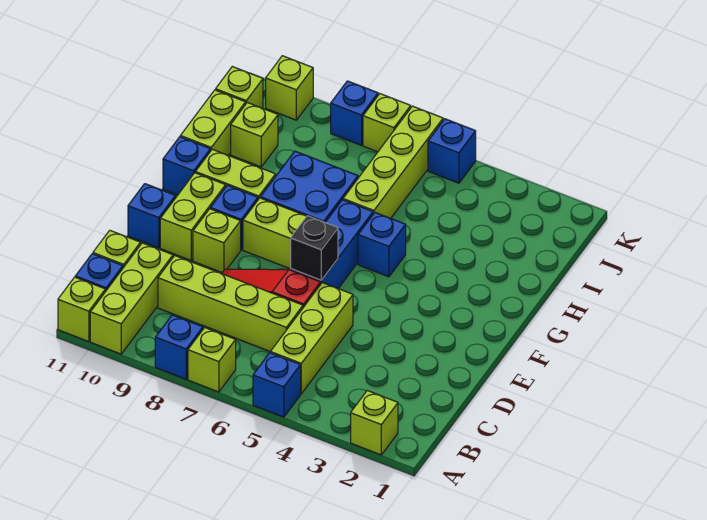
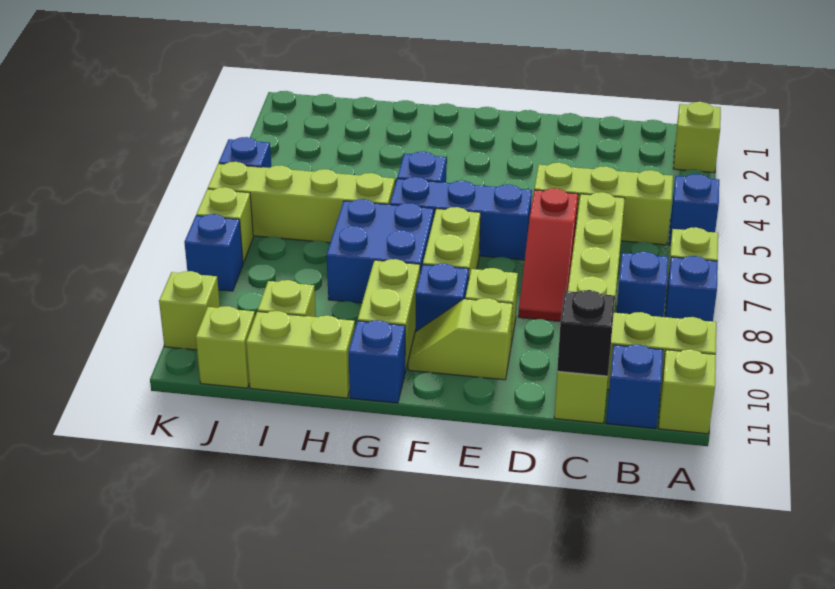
black 1x1 brick [291,216,338,280] -> black 1x1 brick moved to [557,290,615,376]
lime 1x2 brick [160,173,226,260] -> lime 1x2 slope [408,298,513,380]
blue 1x1 brick [128,184,176,248] -> blue 1x1 brick moved to [616,252,668,317]

